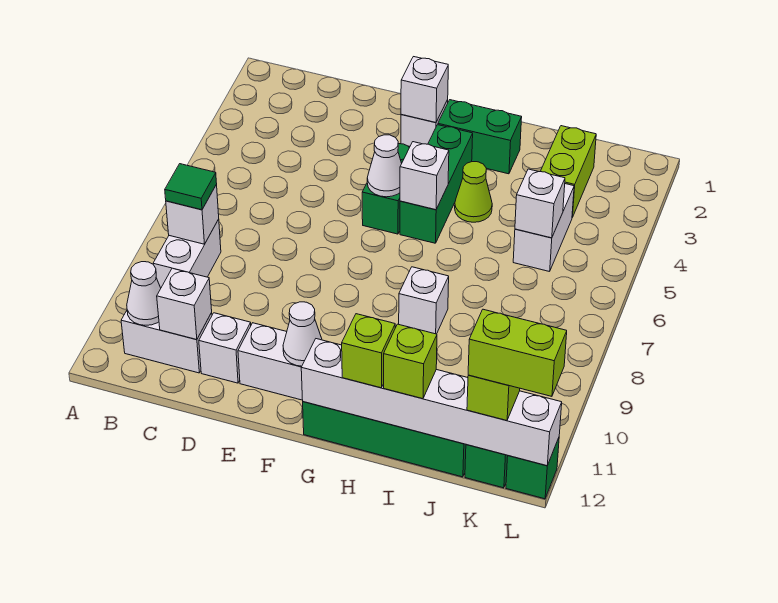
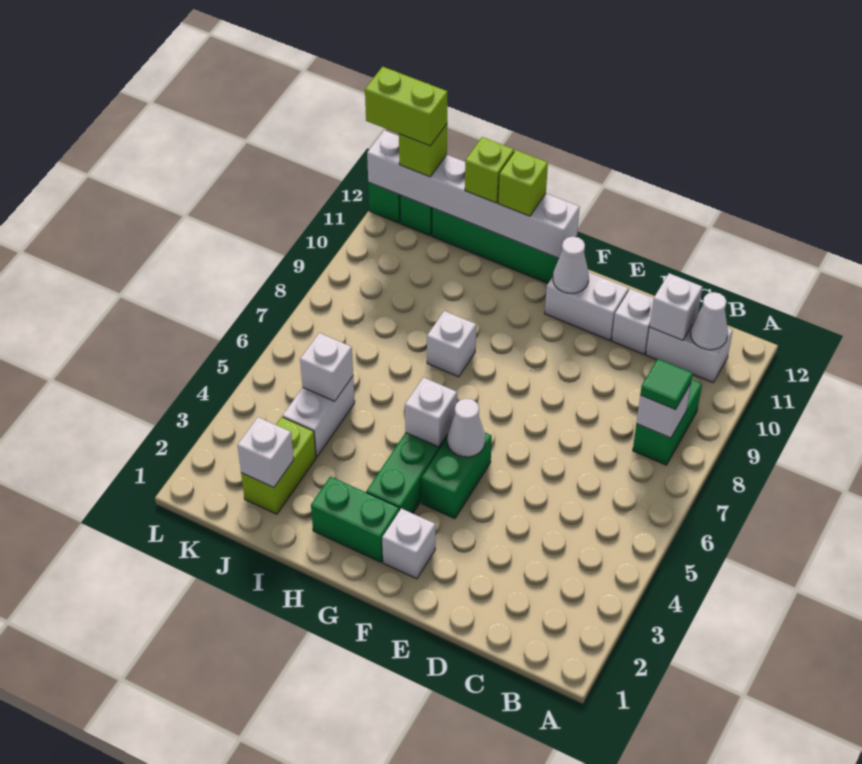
white 1x2 brick [153,219,221,288] -> green 1x2 brick [633,380,702,465]
white 1x1 brick [401,57,448,123] -> white 1x1 brick moved to [237,417,294,487]
lime 1x1 cone [455,162,492,222] -> none

